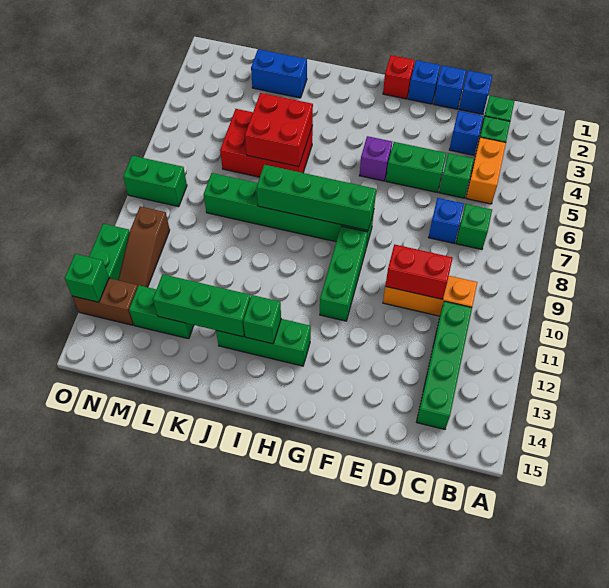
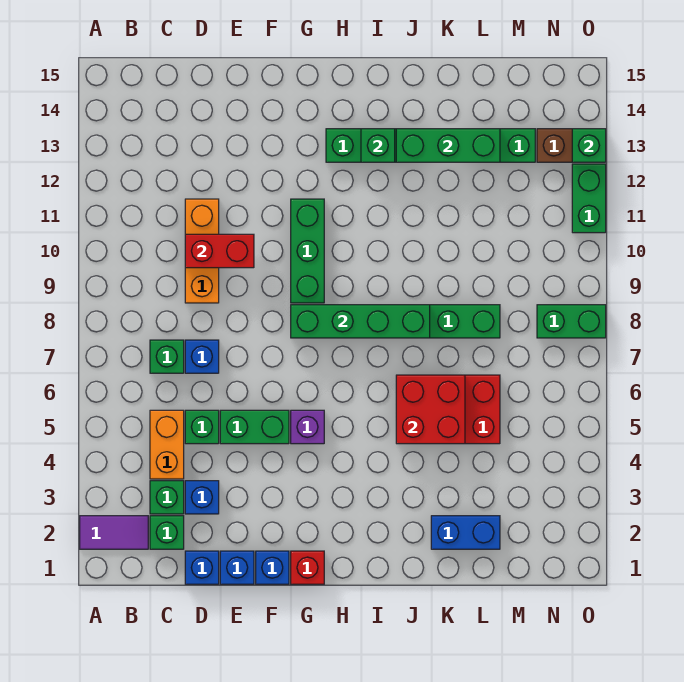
none -> purple 1x2 tile [80,516,148,549]
orange 1x3 brick [383,276,477,316] -> orange 1x3 brick turned to [185,199,219,303]
green 1x4 brick [417,301,472,429] -> none
brown 1x3 slope [118,206,170,287] -> none

